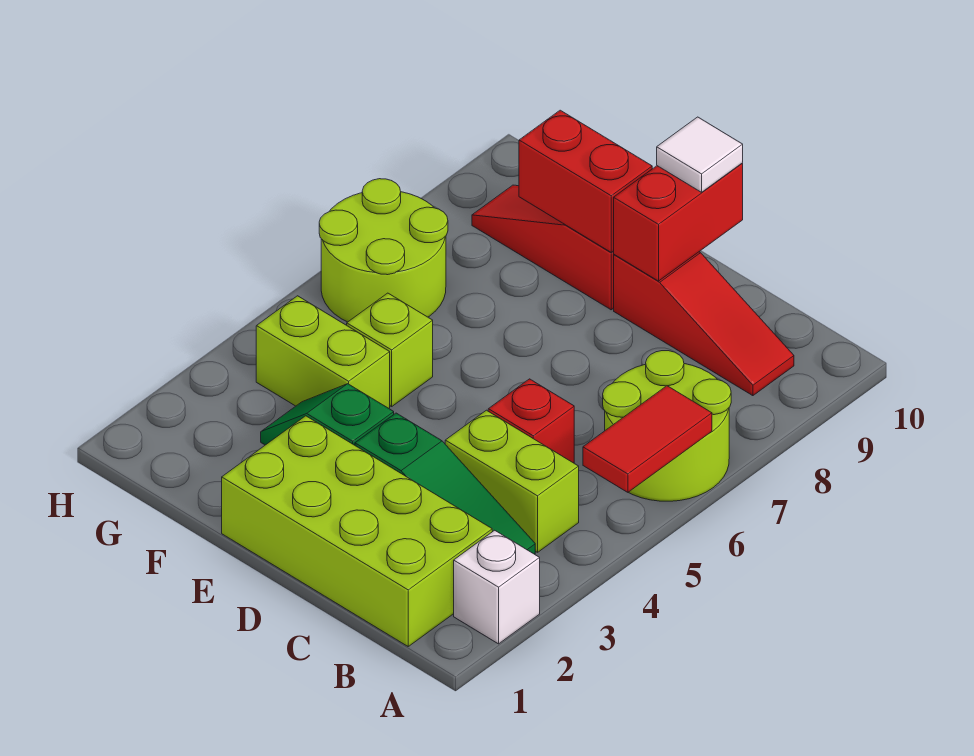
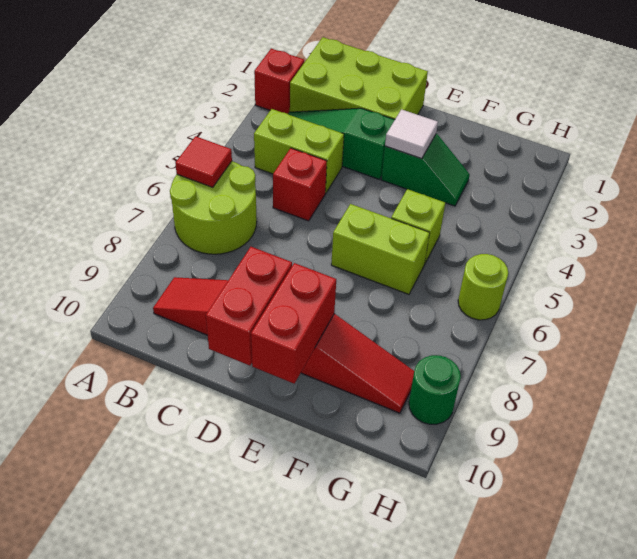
white 1x1 brick [454,530,540,644] -> red 1x1 brick [254,49,304,114]
red 1x2 tile [583,386,712,492] -> red 1x1 tile [175,136,232,187]
lime 2x4 brick [222,416,492,646] -> lime 2x3 brick [290,37,428,119]
white 1x1 tile [657,117,743,192] -> white 1x1 tile moved to [385,109,438,159]
red 1x2 brick [519,110,652,252] -> red 1x2 brick turned to [251,263,336,383]
lime 1x2 brick [256,296,390,408] -> lime 1x2 brick moved to [331,204,430,294]
lime 2x2 round brick [319,179,448,322] -> lime 1x1 round brick [458,254,508,320]
none -> green 1x1 round brick [409,355,461,424]

